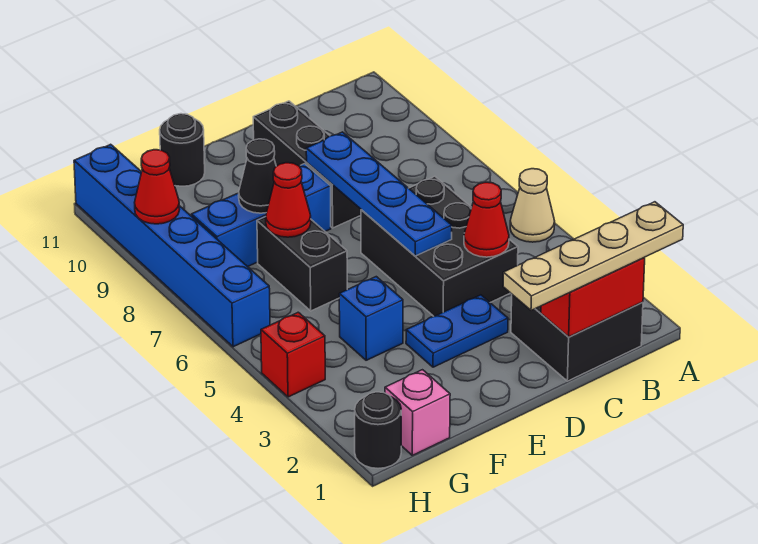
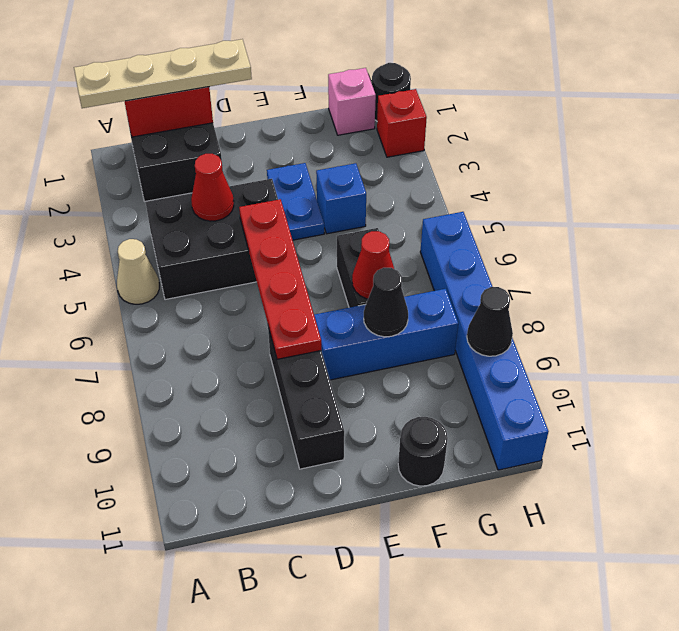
black 2x3 brick [361,176,518,316] -> black 2x3 brick turned to [146,179,278,300]
blue 1x2 plate [406,295,508,367] -> blue 1x2 plate turned to [267,163,324,240]
blue 1x4 plate [306,132,452,256] -> red 1x4 plate [239,199,321,359]
red 1x1 brick [261,312,325,397] -> red 1x1 brick moved to [377,89,427,157]
red 1x1 cone [135,150,180,224] -> black 1x1 cone [467,287,513,356]

